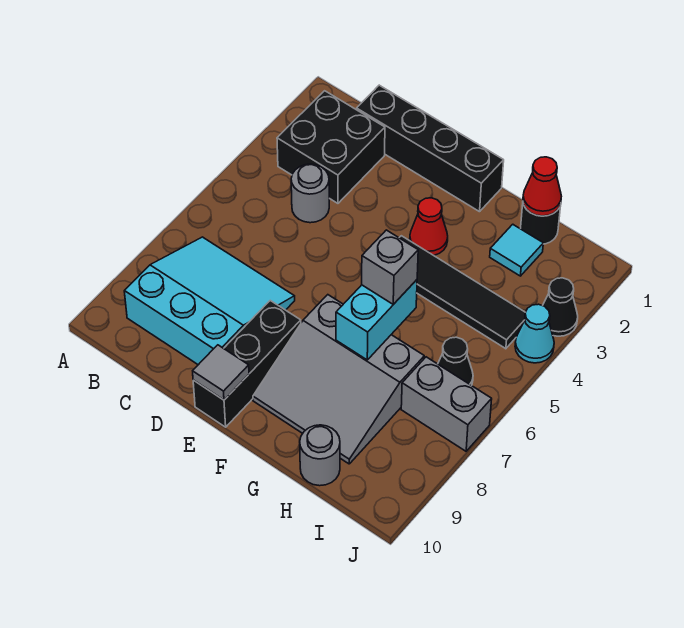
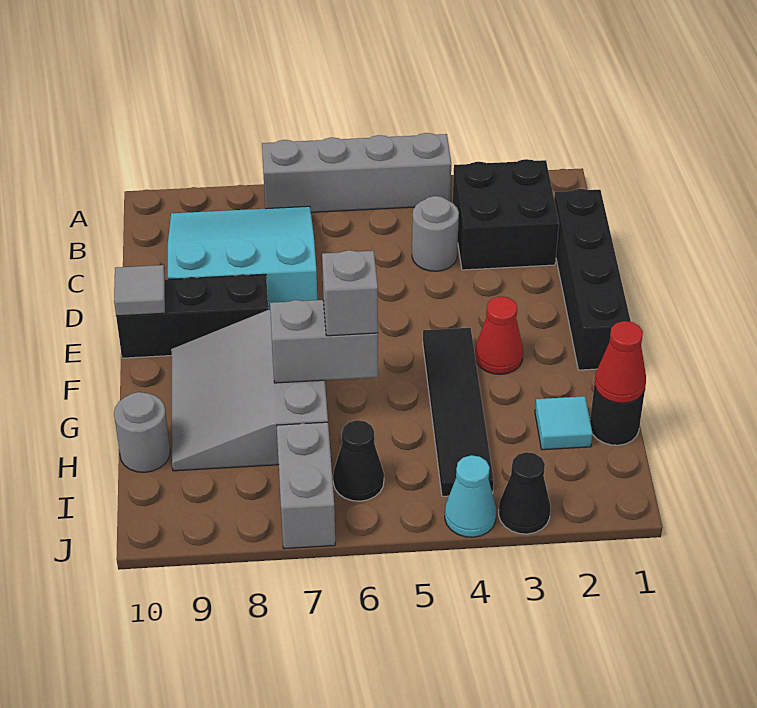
none -> grey 1x4 brick [262,133,451,212]
cyan 3x3 slope [124,237,295,365] -> cyan 3x3 slope turned to [168,206,317,310]
cyan 1x2 brick [336,280,417,360] -> grey 1x2 brick [270,300,378,383]

